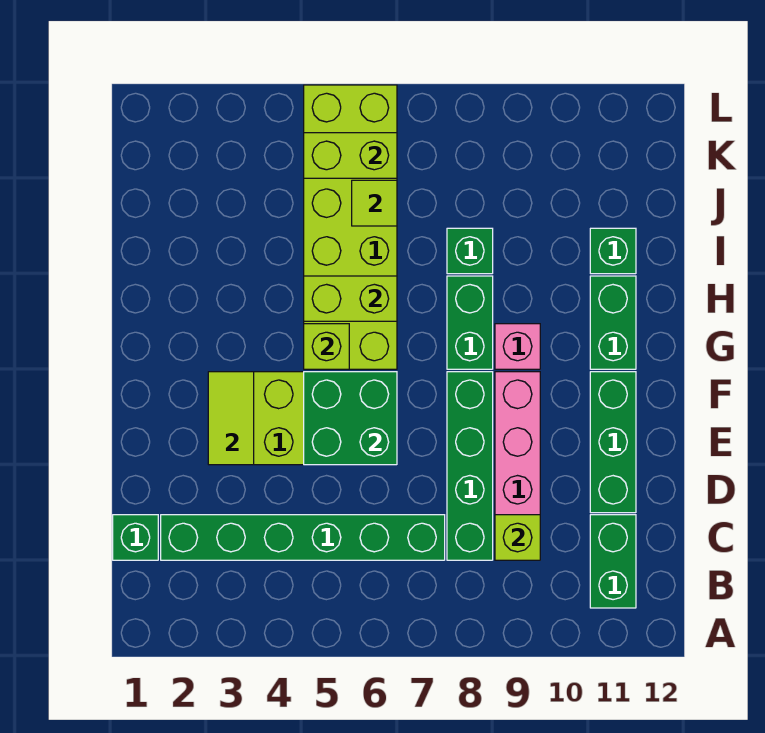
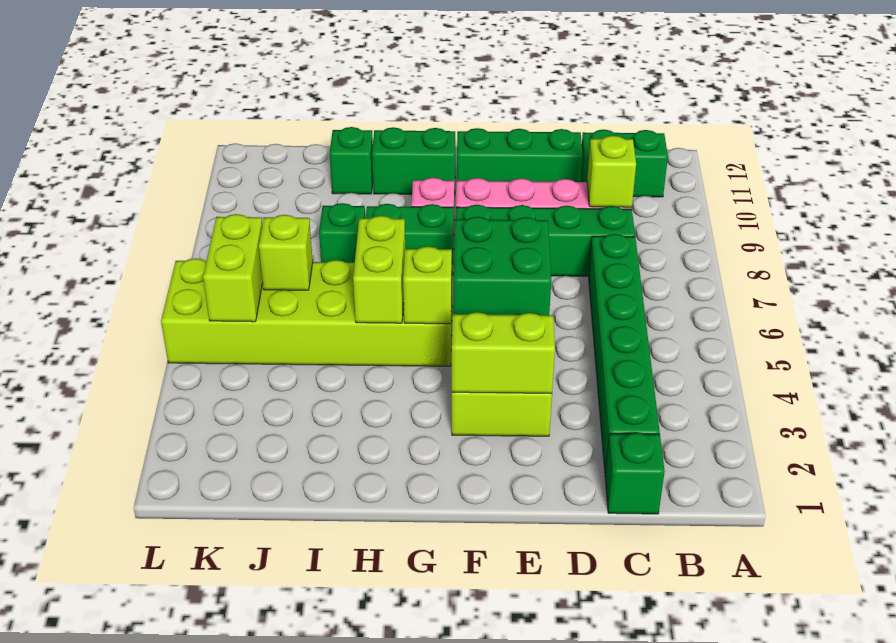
lime 1x2 tile [208,372,254,465] -> lime 1x2 brick [452,312,555,394]
lime 1x1 tile [352,180,397,226] -> lime 1x1 brick [259,215,313,290]

